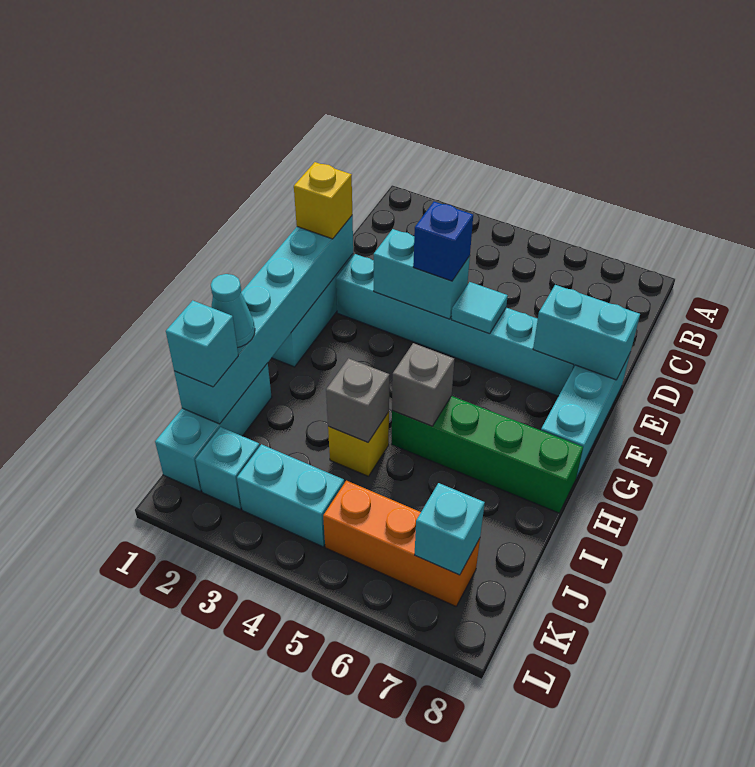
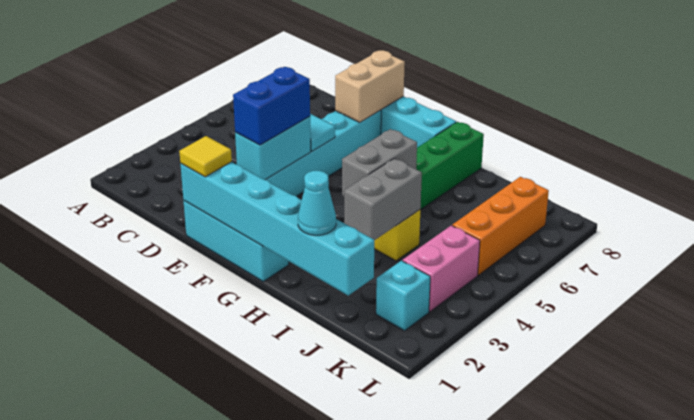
yellow 1x1 brick [294,162,352,239] -> yellow 1x1 tile [179,136,232,177]
blue 1x1 brick [413,202,473,281] -> blue 1x2 brick [233,67,310,145]
cyan 1x2 brick [533,285,640,380] -> tan 1x2 brick [335,50,405,122]
grey 1x1 brick [392,343,454,426] -> grey 1x2 brick [342,129,417,196]
cyan 1x3 brick [155,363,272,491] -> none
grey 1x1 brick [326,358,389,442] -> grey 1x2 brick [344,159,422,240]
cyan 1x1 brick [166,300,238,387] -> none
cyan 1x2 brick [237,444,344,547] -> pink 1x2 brick [403,225,480,311]
cyan 1x1 brick [415,483,485,575] -> none

